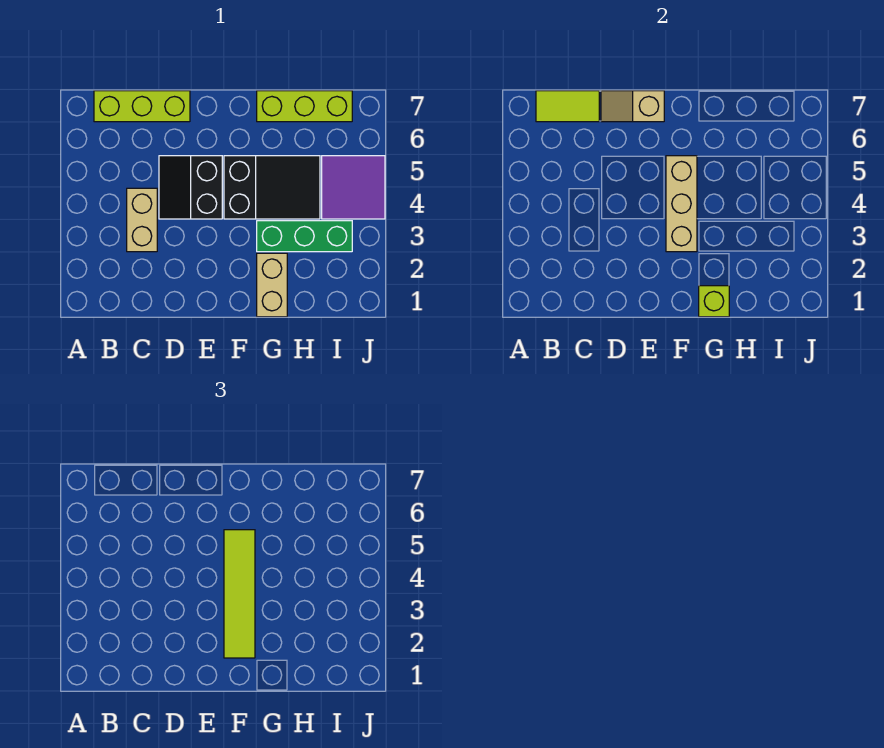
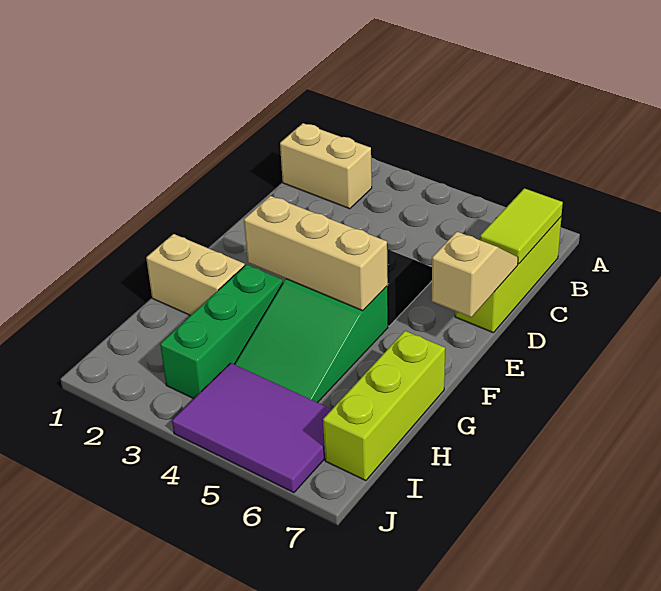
tan 1x2 brick [127,188,157,252] -> tan 1x2 brick moved to [280,123,372,209]
lime 1x4 tile [224,530,255,658] -> none
black 2x3 slope [224,156,320,219] -> green 2x3 slope [235,279,388,403]
lime 1x1 brick [699,286,729,317] -> none
purple 2x2 tile [322,156,385,219] -> purple 2x3 tile [172,363,332,493]

